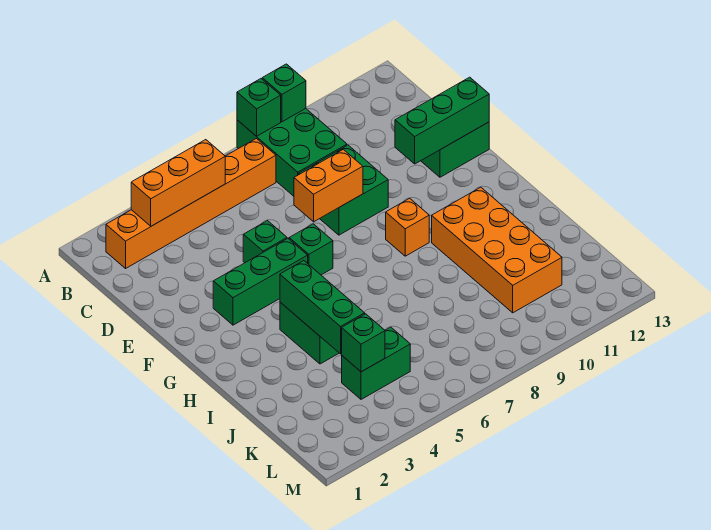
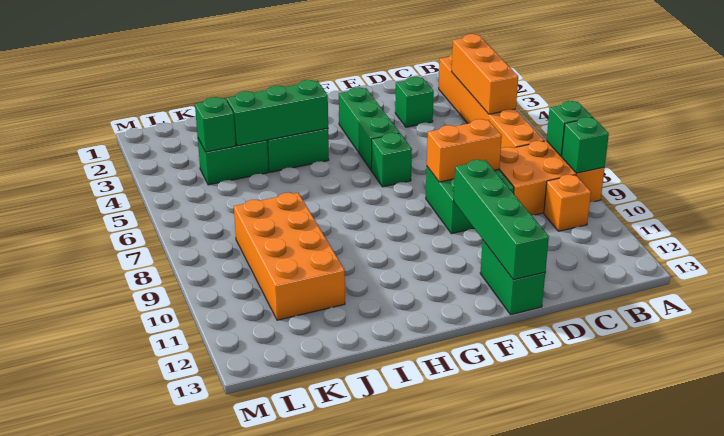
green 2x3 brick [237,109,347,196] -> orange 2x3 brick [499,141,605,215]
green 1x1 brick [243,221,287,263] -> green 1x1 brick moved to [395,77,434,127]
orange 1x2 brick [294,149,363,222] -> orange 1x2 brick turned to [427,119,502,182]
green 1x3 brick [395,77,489,164] -> green 1x4 brick [454,160,549,280]
orange 1x1 brick [386,198,429,256] -> orange 1x1 brick moved to [544,175,591,231]
orange 2x4 brick [432,187,562,313] -> orange 2x4 brick turned to [234,193,345,320]
green 1x2 brick [342,327,410,399] -> green 1x2 brick turned to [198,139,269,185]

